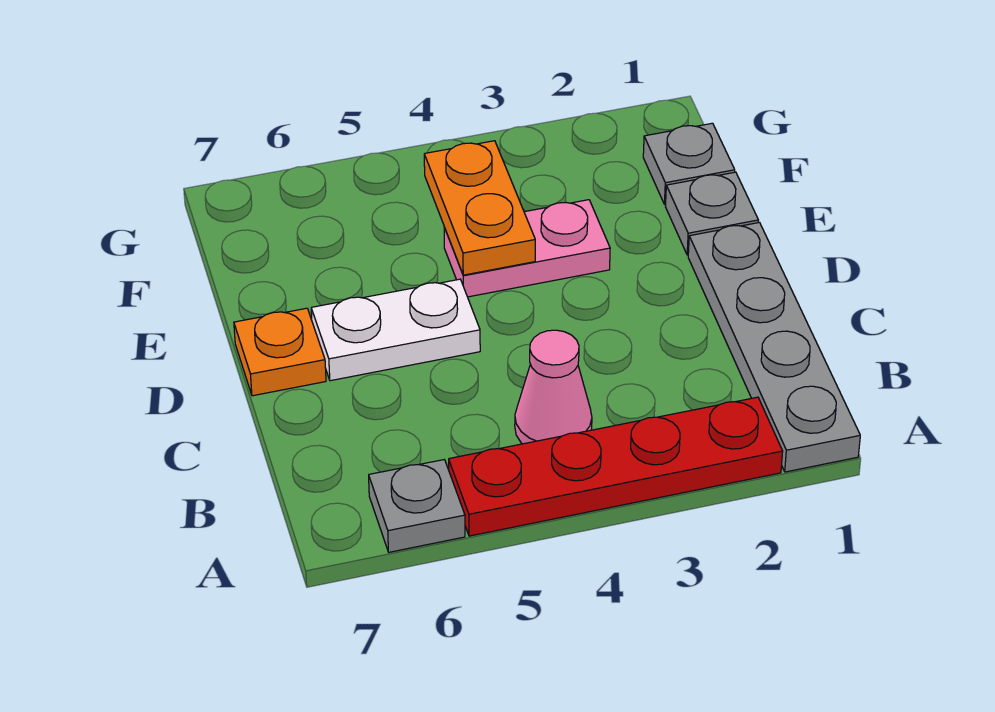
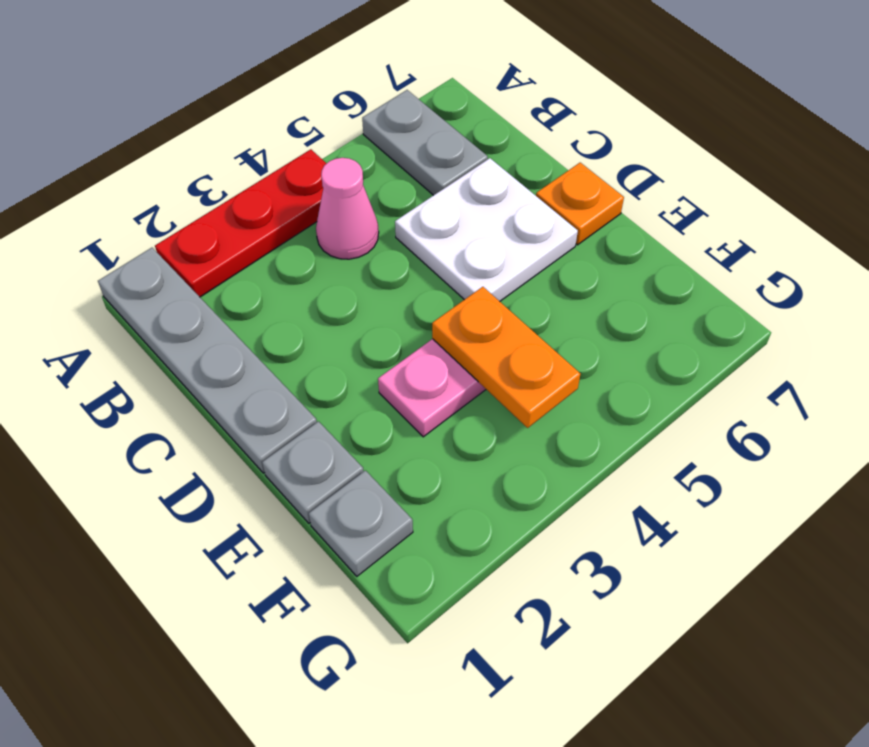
red 1x4 plate [449,397,783,536] -> red 1x3 plate [155,149,327,297]
grey 1x1 plate [369,460,465,552] -> grey 1x2 plate [362,90,488,195]
white 1x2 plate [311,279,480,381] -> white 2x2 plate [395,158,578,301]

